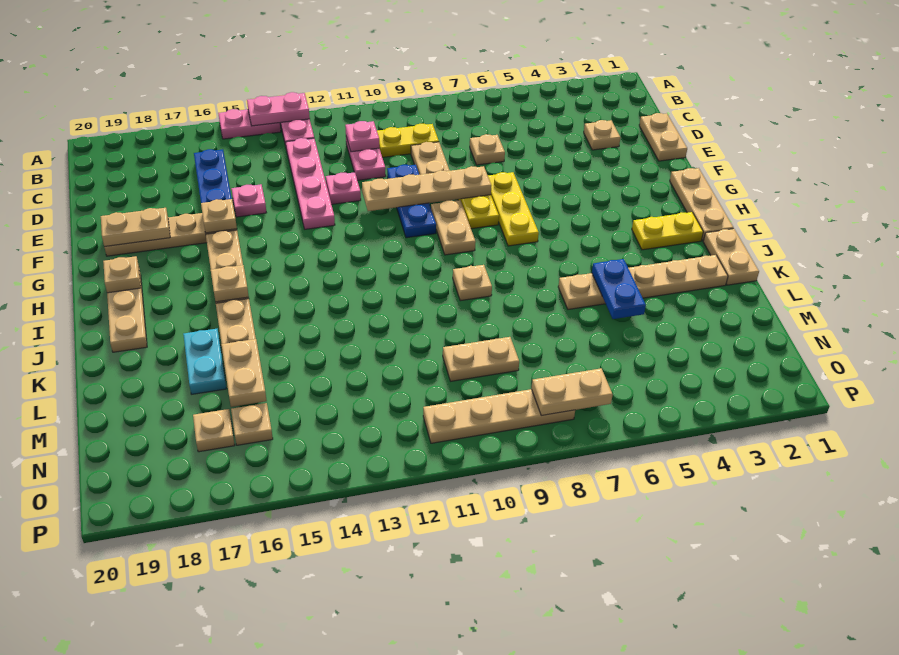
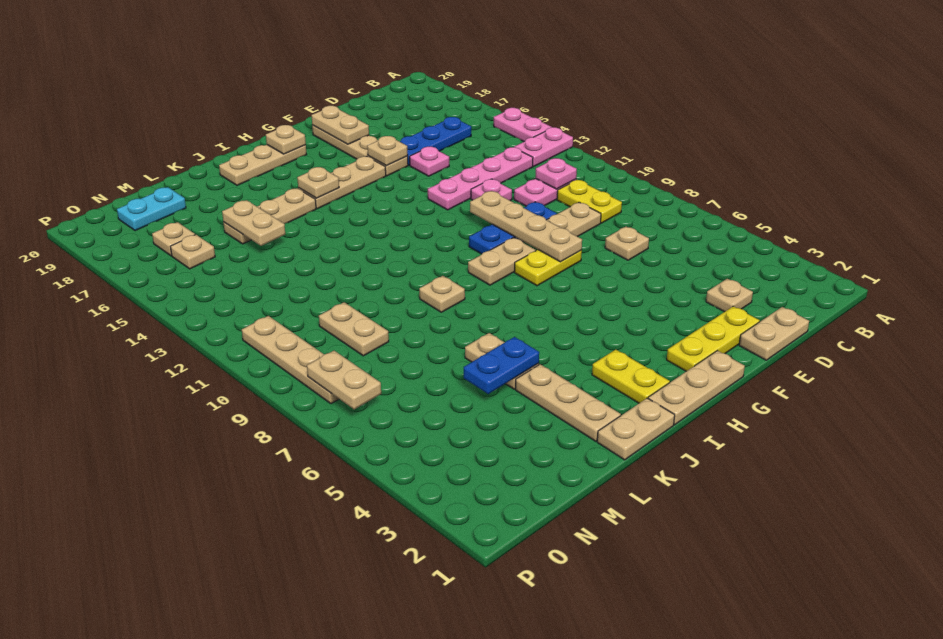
pink 1x2 plate [247,92,310,126] -> none
yellow 1x3 plate [488,172,539,246] -> yellow 1x3 plate moved to [667,306,760,371]
cyan 1x2 plate [183,329,226,394] -> cyan 1x2 plate moved to [117,187,186,231]
tan 1x2 plate [222,339,267,407] -> tan 1x2 plate turned to [222,200,285,246]

